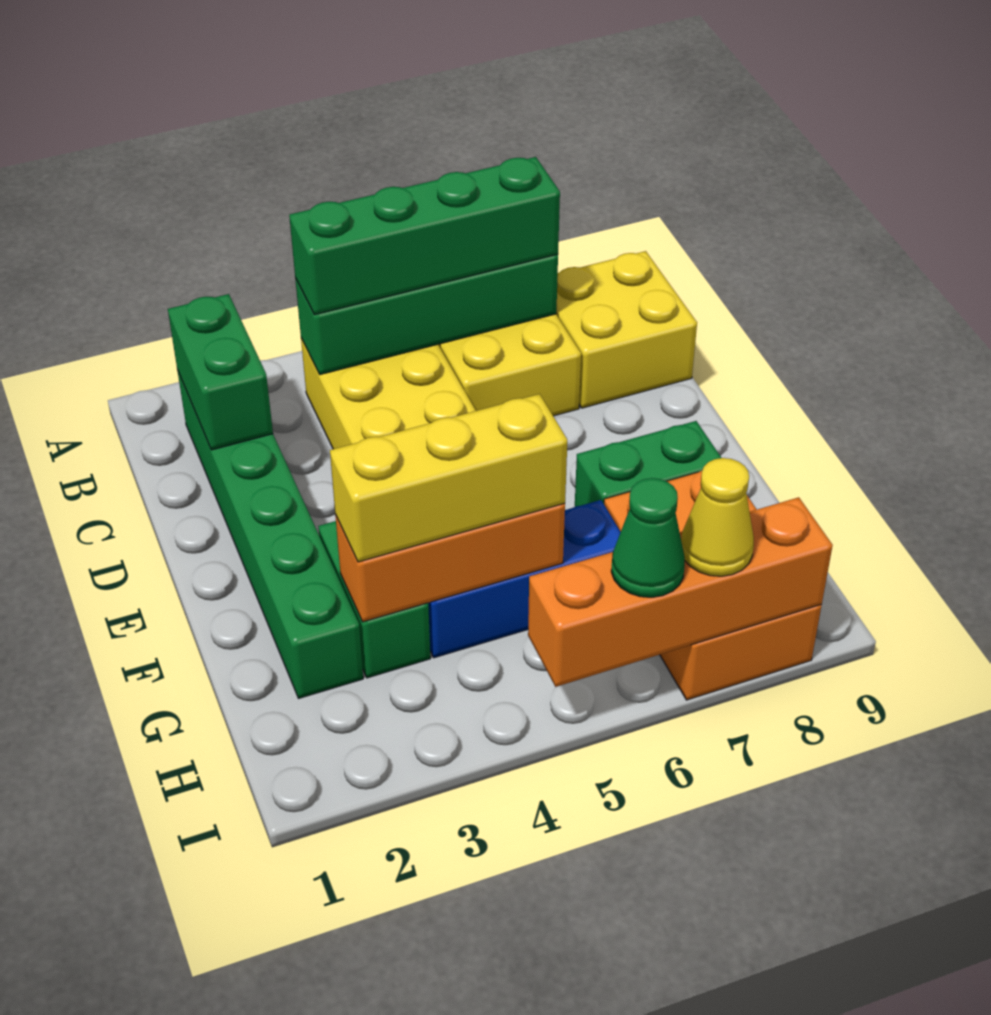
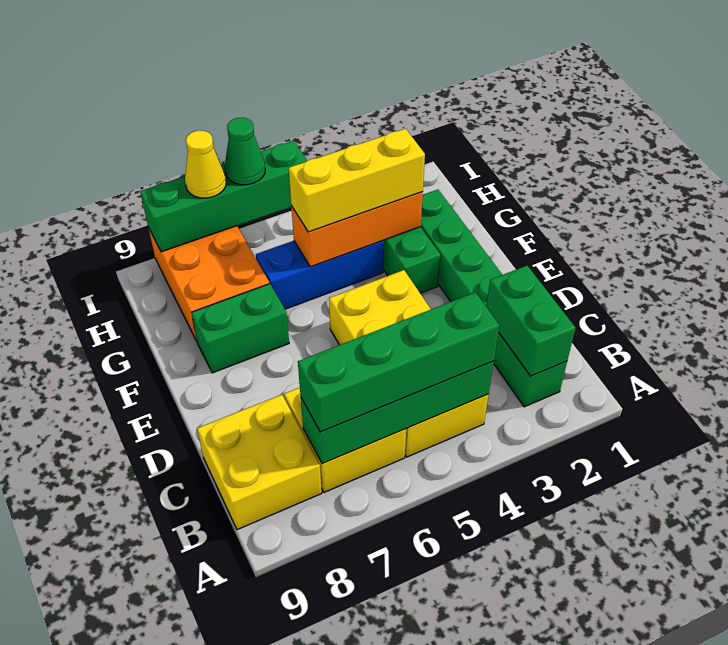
orange 1x4 brick [528,497,833,687] -> green 1x4 brick [140,141,307,252]

